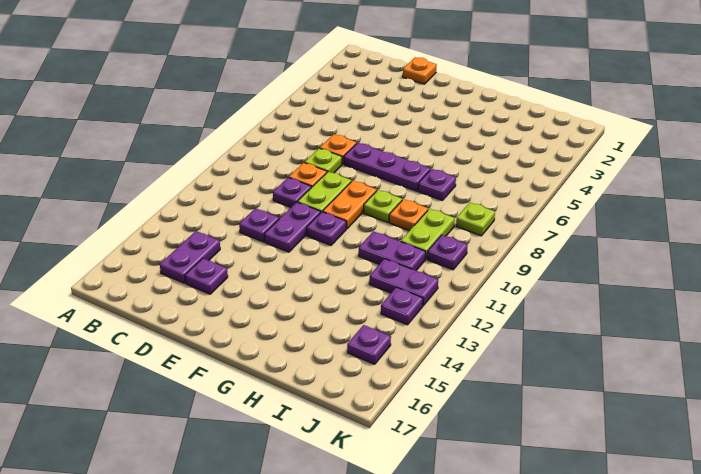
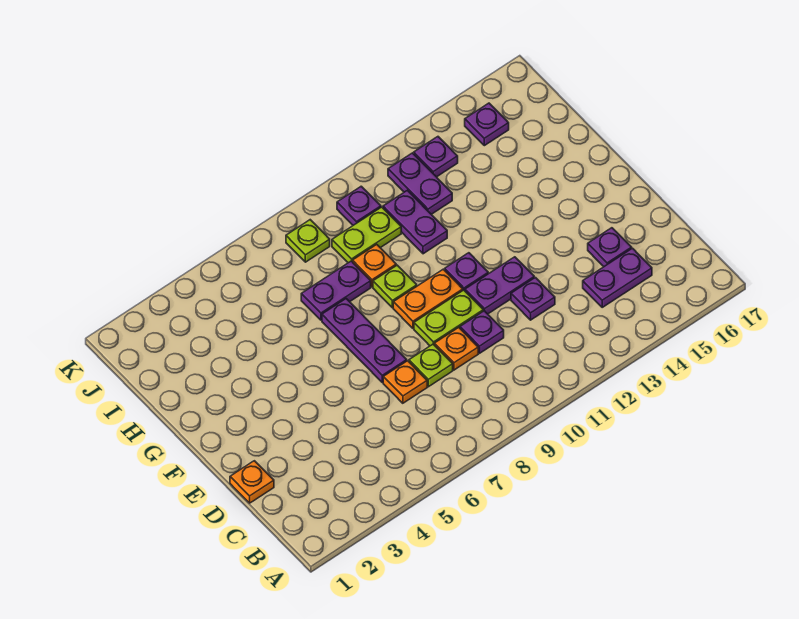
purple 1x1 plate [418,169,456,201] -> purple 1x2 plate [301,261,371,320]

